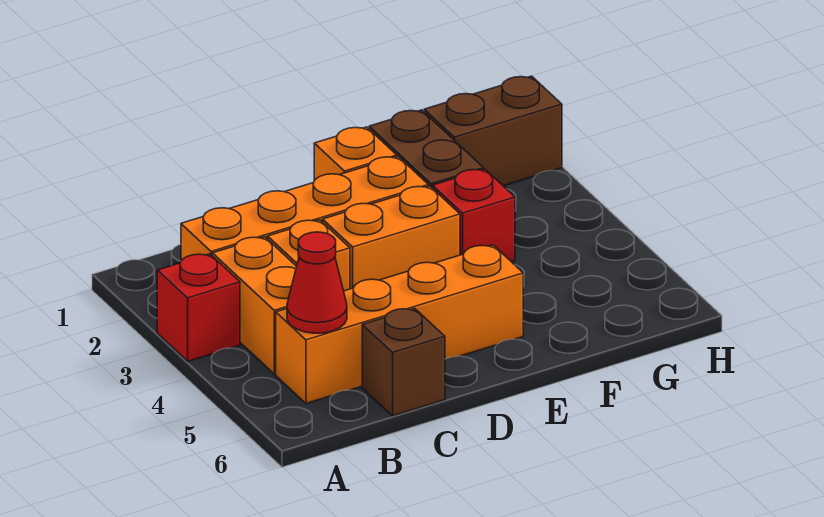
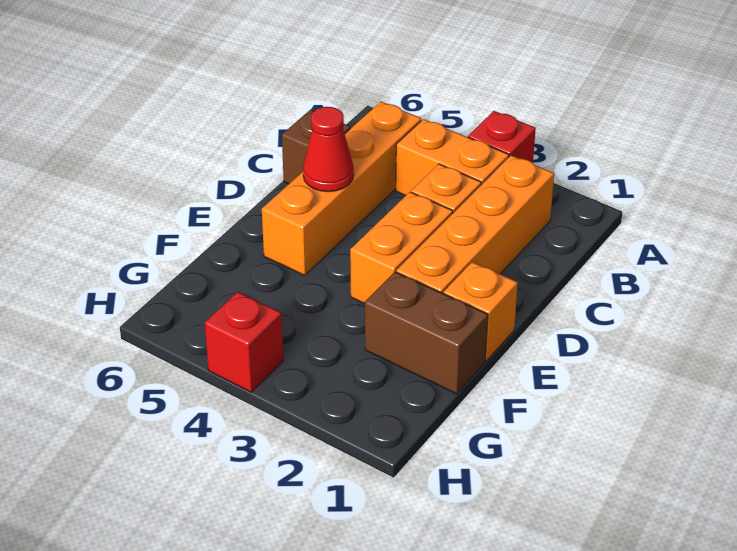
red 1x1 cone [287,232,347,333] -> red 1x1 cone moved to [303,107,354,192]
red 1x1 brick [433,169,515,262] -> red 1x1 brick moved to [205,292,283,392]
brown 1x2 brick [424,76,562,186] -> none

